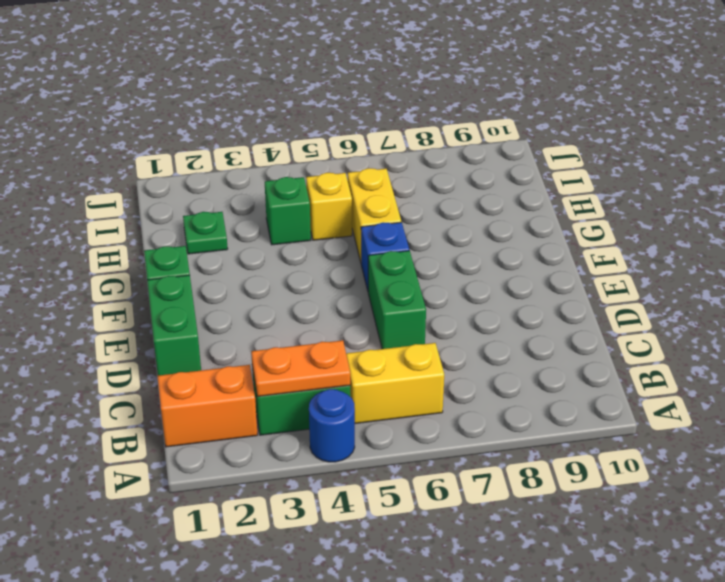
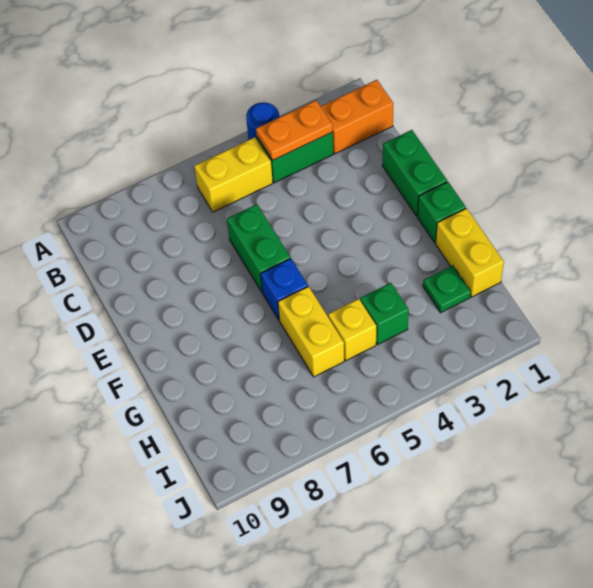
none -> yellow 1x2 brick [436,208,504,297]

